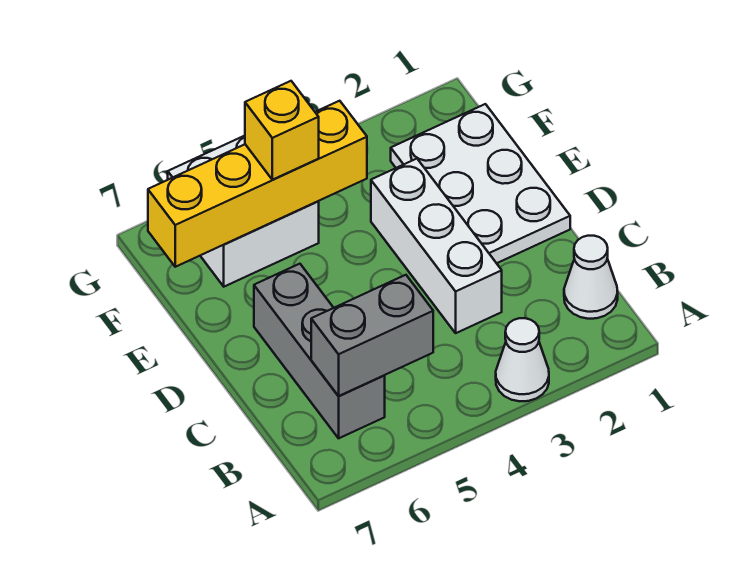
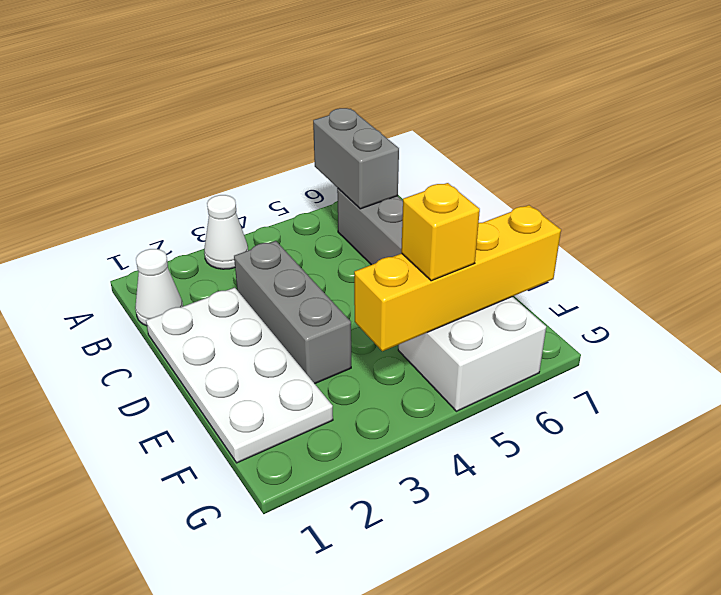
grey 1x2 brick [311,275,433,396] -> grey 1x2 brick turned to [313,108,399,209]
white 1x3 brick [371,159,502,333] -> grey 1x3 brick [234,241,351,384]
white 2x3 plate [391,104,570,263] -> white 2x4 plate [146,288,333,463]

